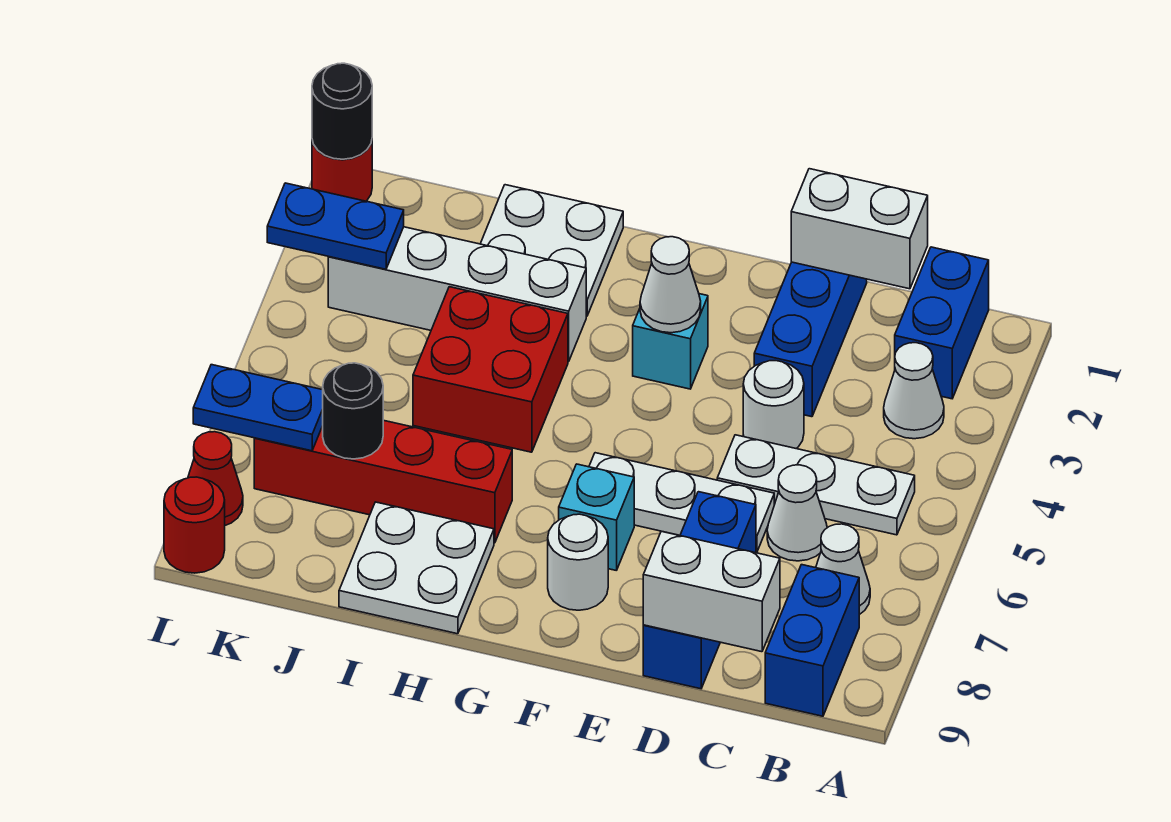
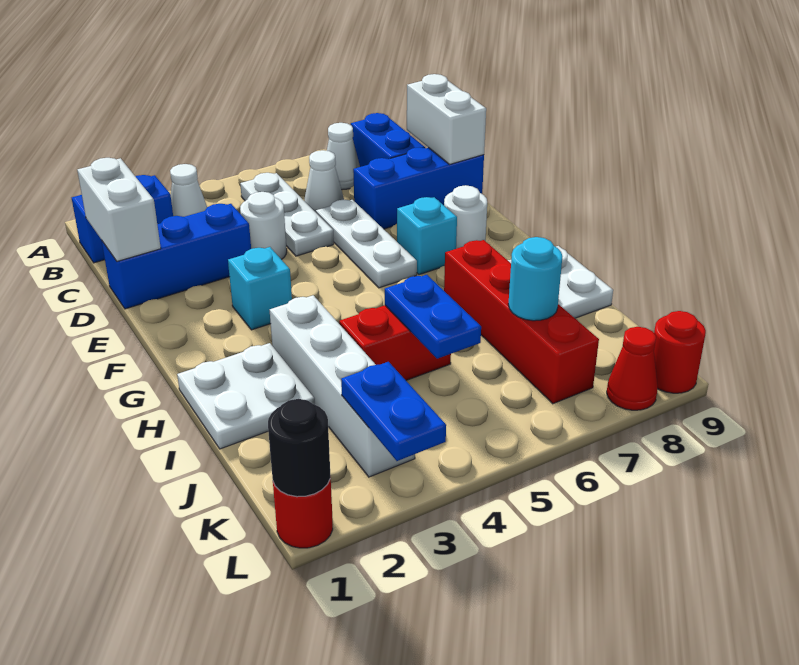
blue 1x2 brick [765,565,859,716] -> blue 1x2 brick turned to [351,113,425,167]
white 1x1 cone [640,237,701,333] -> none
red 2x2 brick [413,287,568,452] -> red 1x2 brick [339,305,451,380]
black 1x1 round brick [323,363,383,459] -> cyan 1x1 round brick [508,237,562,321]
blue 1x2 plate [193,365,323,451] -> blue 1x2 plate moved to [385,275,481,359]

